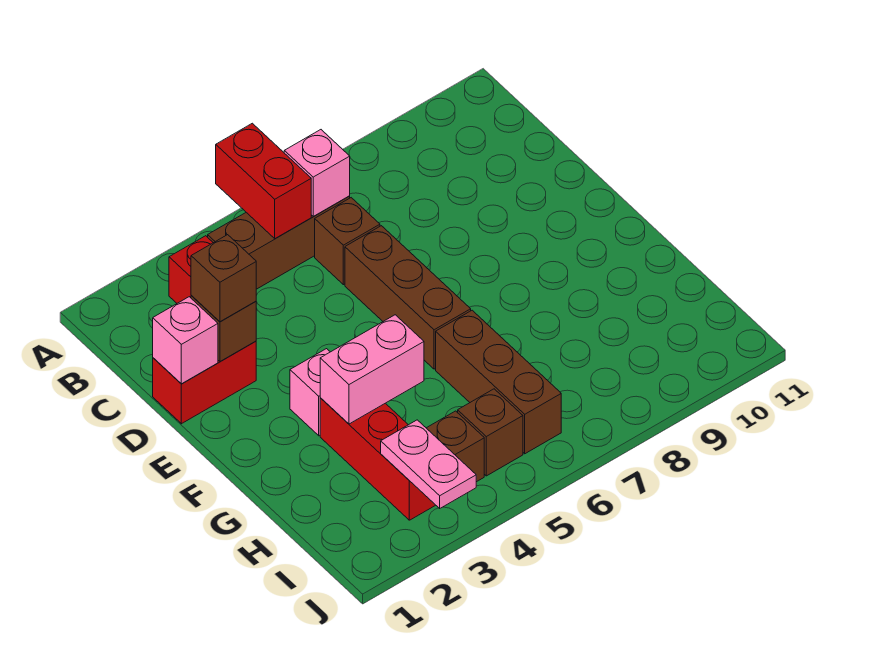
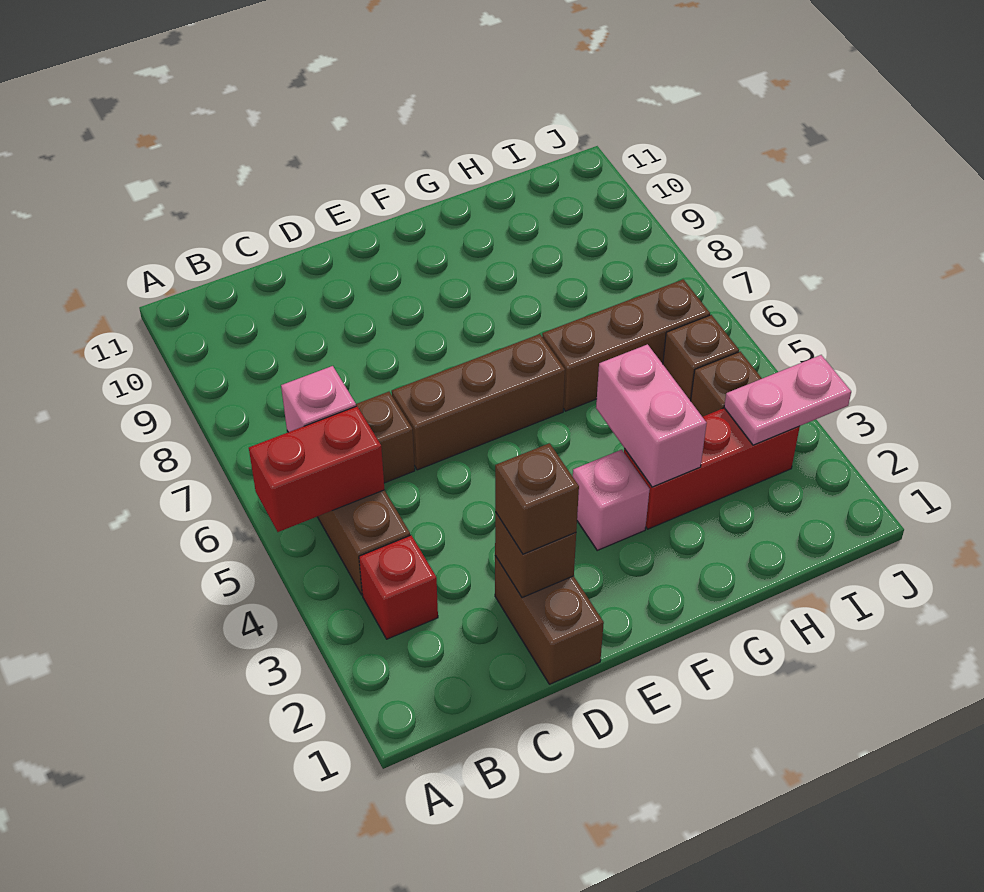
red 1x2 brick [153,341,256,424] -> brown 1x2 brick [495,556,604,684]
pink 1x1 brick [153,297,218,384] -> none

